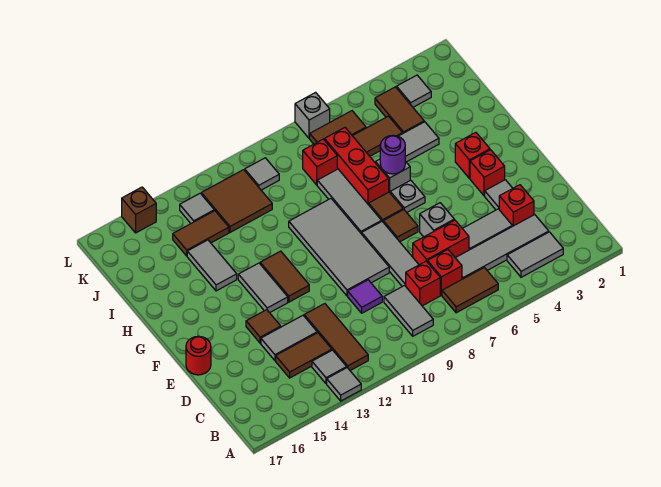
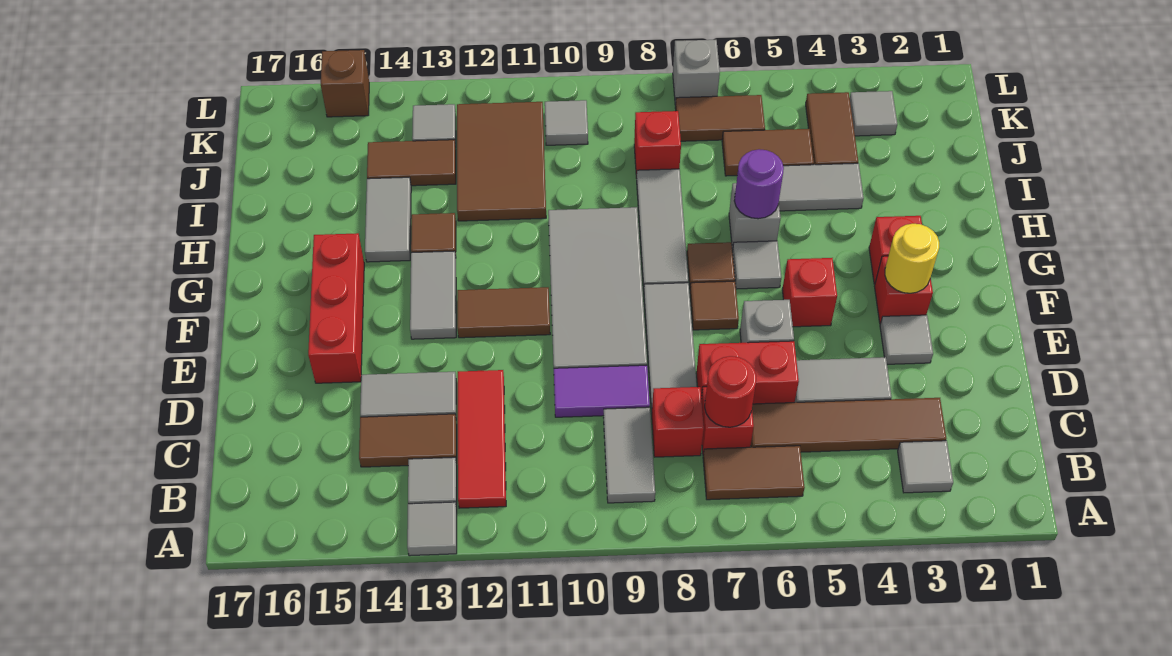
grey 1x2 tile [507,232,563,277] -> grey 1x1 tile [898,441,953,493]
brown 1x3 tile [304,304,368,371] -> red 1x3 tile [458,370,506,508]
grey 1x4 tile [456,215,549,279] -> brown 1x4 tile [751,398,946,452]
red 1x1 brick [499,185,534,226] -> red 1x1 brick moved to [782,258,837,327]
purple 1x1 tile [348,280,382,313] -> purple 1x2 tile [554,365,650,417]
brown 1x1 tile [246,310,281,343] -> brown 1x1 tile moved to [411,213,456,255]
red 1x1 round brick [186,336,211,375] -> red 1x1 round brick moved to [705,356,756,427]
none -> yellow 1x1 round brick [885,224,939,293]
brown 1x2 tile [260,251,309,302] -> brown 1x2 tile turned to [457,287,550,338]
grey 1x1 plate [390,180,425,212] -> grey 1x1 tile [732,241,781,289]
red 1x3 brick [324,128,389,205] -> red 1x3 brick moved to [308,233,364,383]
brown 2x2 tile [201,170,272,232] -> brown 2x3 tile [457,102,546,221]

